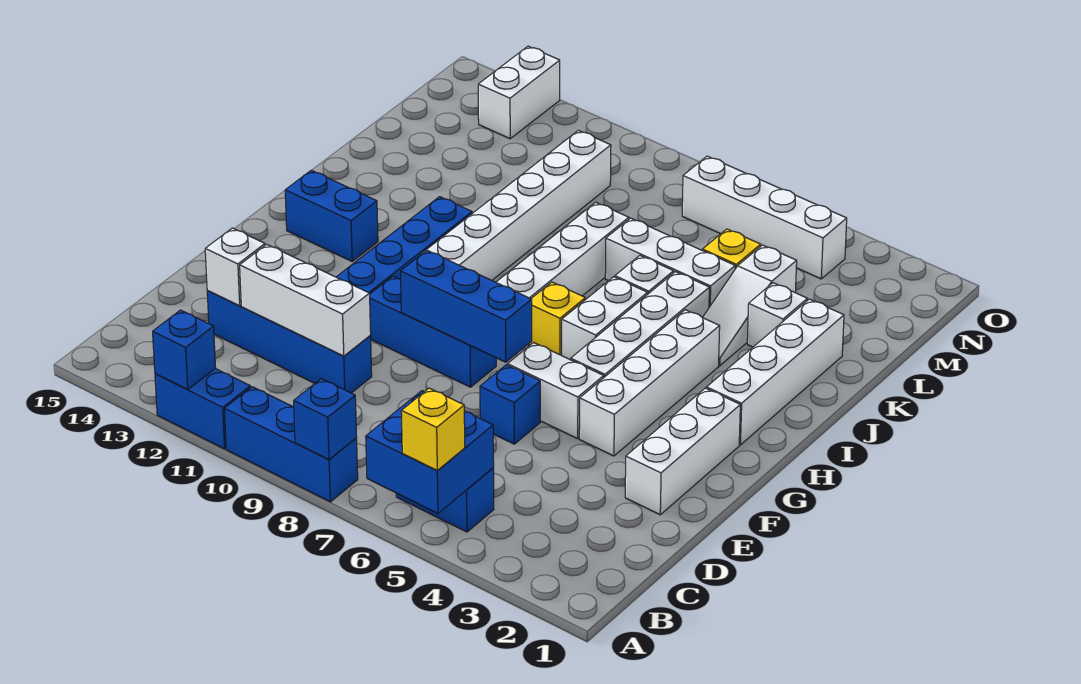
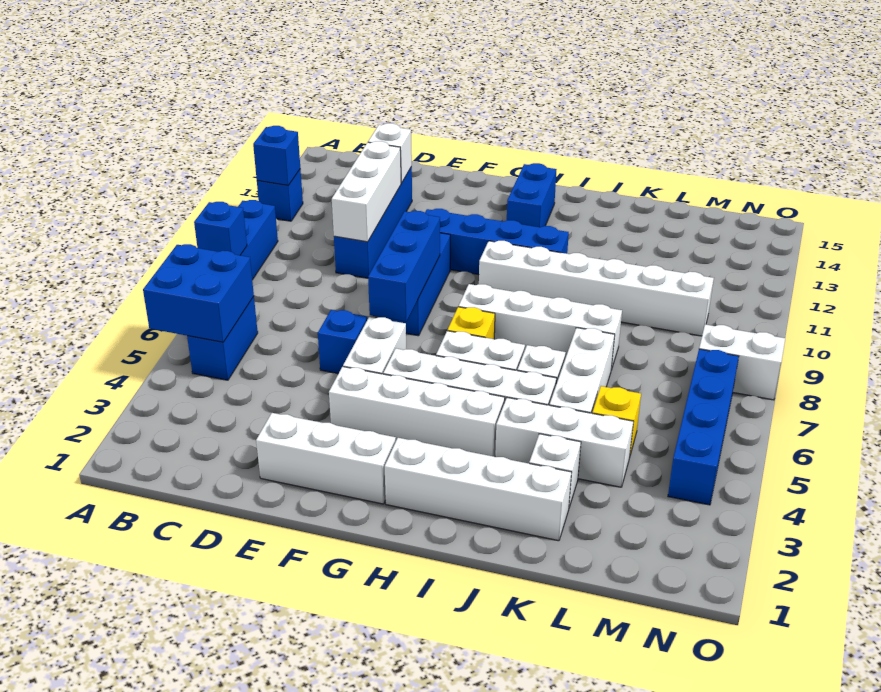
yellow 1x1 brick [401,388,465,471] -> none
blue 1x2 brick [155,369,250,449] -> blue 1x1 brick [257,169,303,221]
white 1x3 slope [703,245,797,366] -> white 1x3 brick [495,398,634,487]
white 1x4 brick [682,156,847,279] -> blue 1x4 brick [668,349,739,505]
white 1x2 brick [478,46,560,139] -> white 1x2 brick moved to [699,324,785,400]

